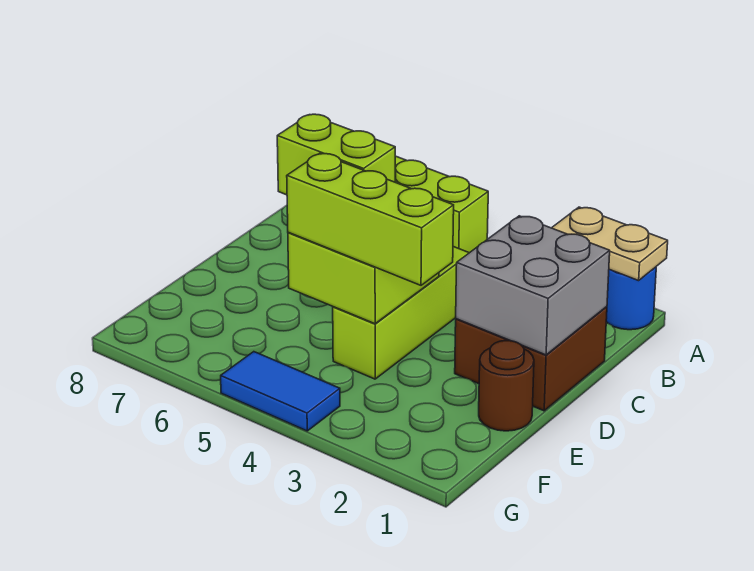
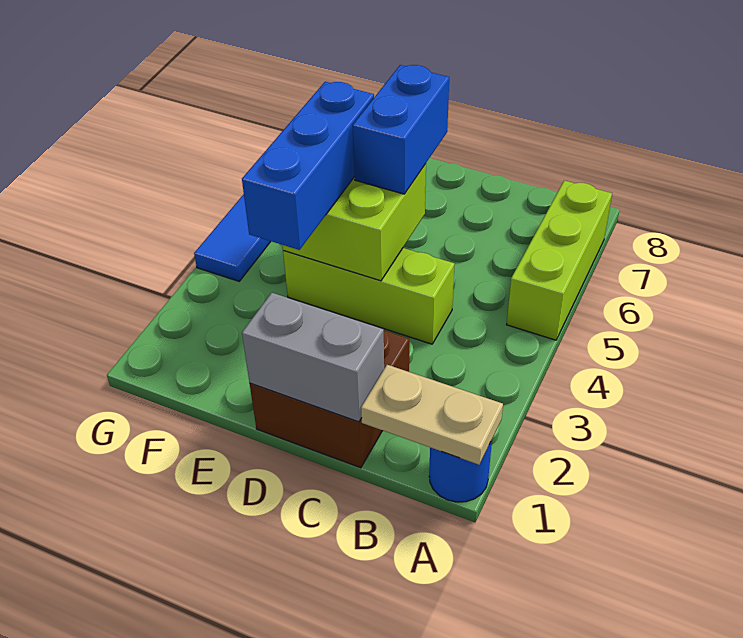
tan 1x2 plate [552,207,668,281] -> tan 1x2 plate turned to [361,365,503,465]
grey 2x2 brick [456,216,610,355] -> grey 1x2 brick [242,293,384,422]
lime 1x2 brick [277,114,395,195] -> blue 1x2 brick [353,65,449,194]
brown 1x1 round brick [479,341,534,431] -> none
lime 1x3 brick [287,154,454,285] -> blue 1x3 brick [242,82,374,250]

